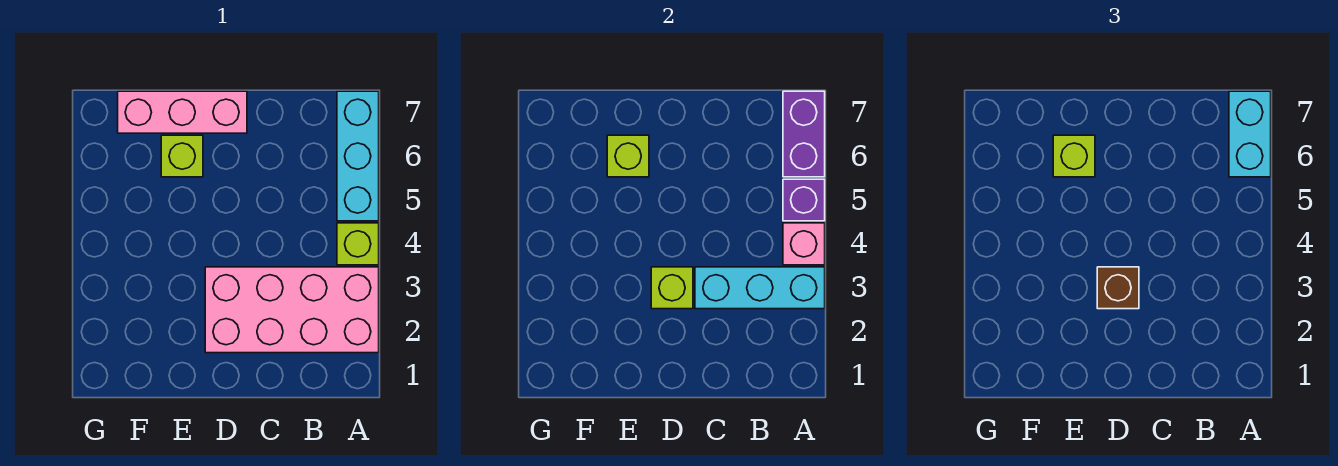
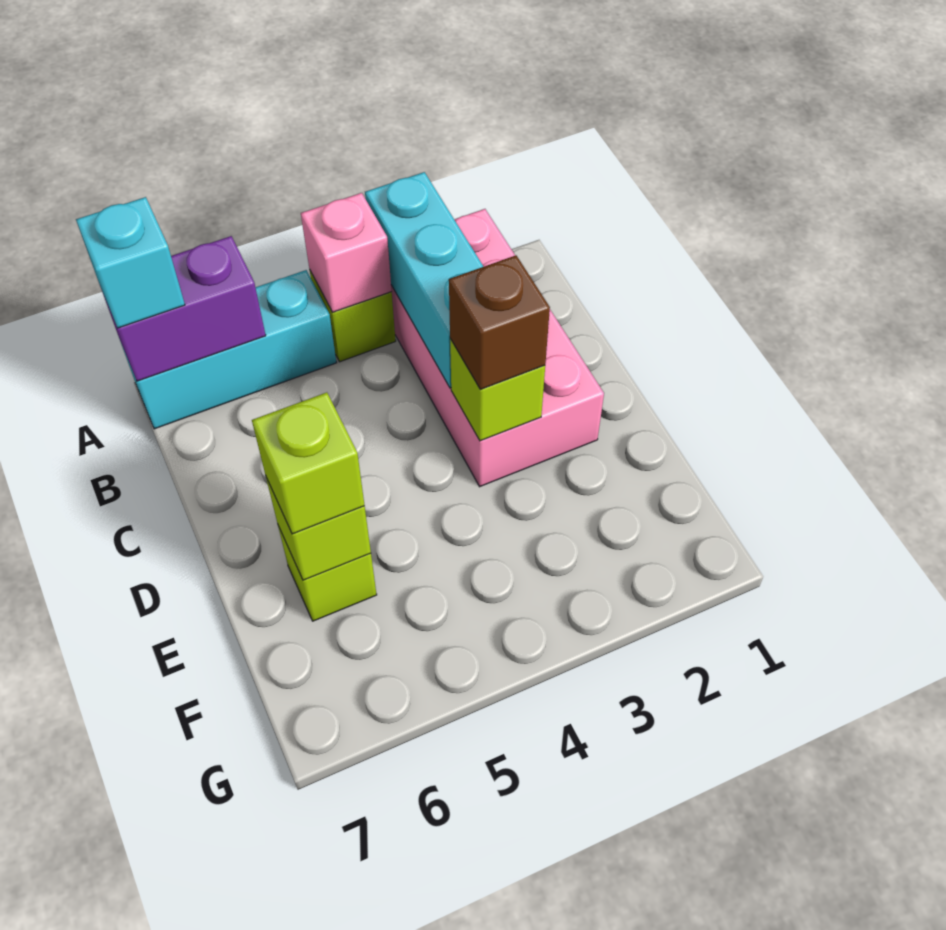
purple 1x1 brick [783,179,825,221] -> none
cyan 1x2 brick [1229,91,1271,177] -> cyan 1x1 brick [76,197,185,328]
pink 1x3 brick [118,91,247,133] -> none

